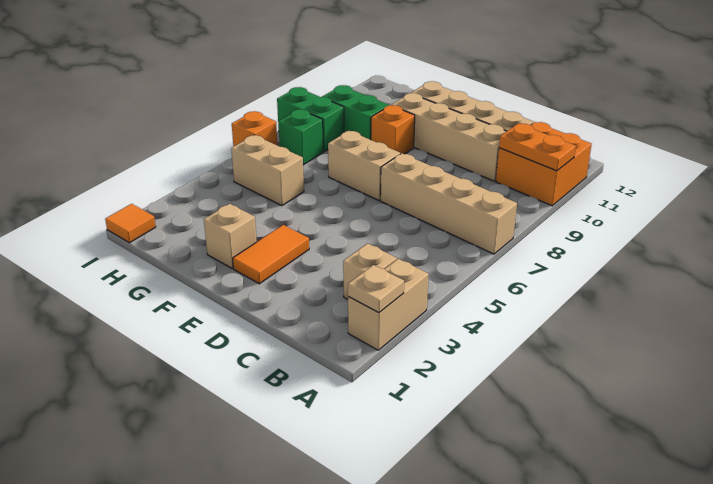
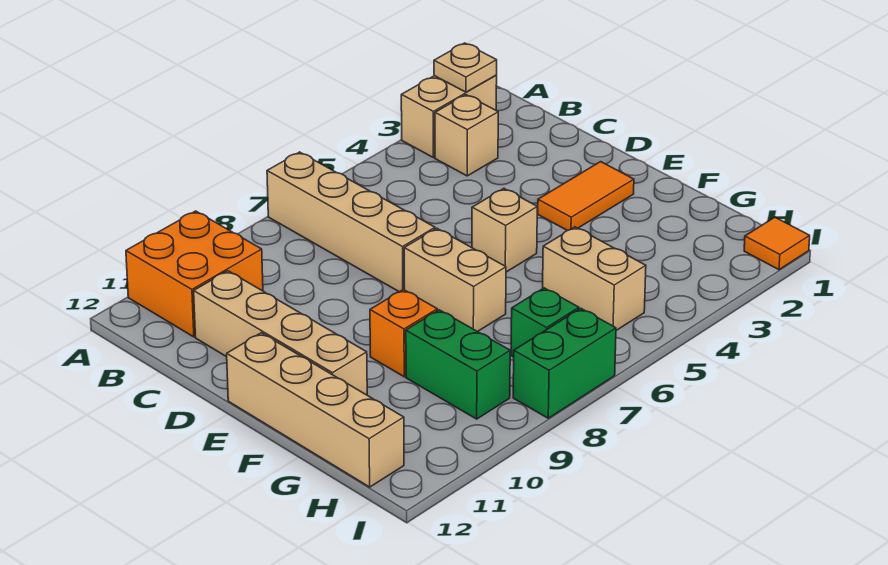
orange 1x2 plate [499,123,576,171] -> none
tan 1x4 brick [392,93,507,181] -> tan 1x4 brick moved to [227,333,404,487]
tan 1x1 brick [204,204,257,268] -> tan 1x1 brick moved to [472,188,537,272]
green 1x2 brick [277,87,344,152] -> green 1x2 brick turned to [513,308,616,418]
orange 1x1 brick [232,111,277,147] -> none

